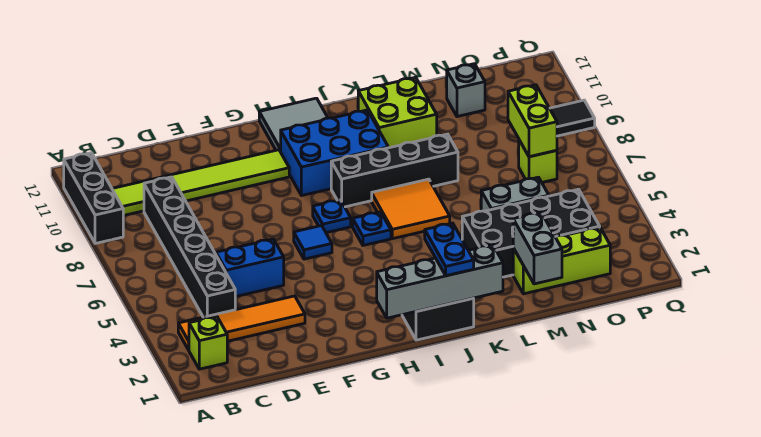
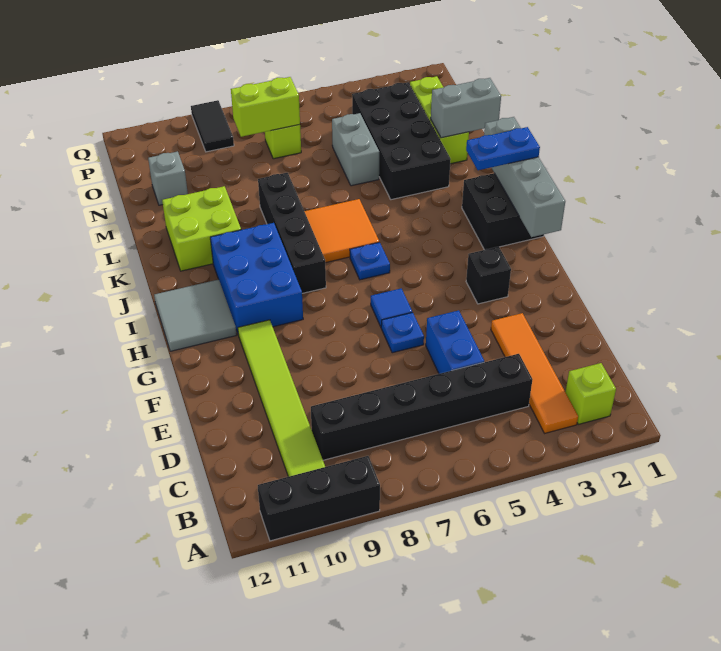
none -> black 1x1 brick [466,247,511,304]
blue 1x1 plate [313,200,351,233] -> blue 1x1 plate moved to [381,312,424,353]

